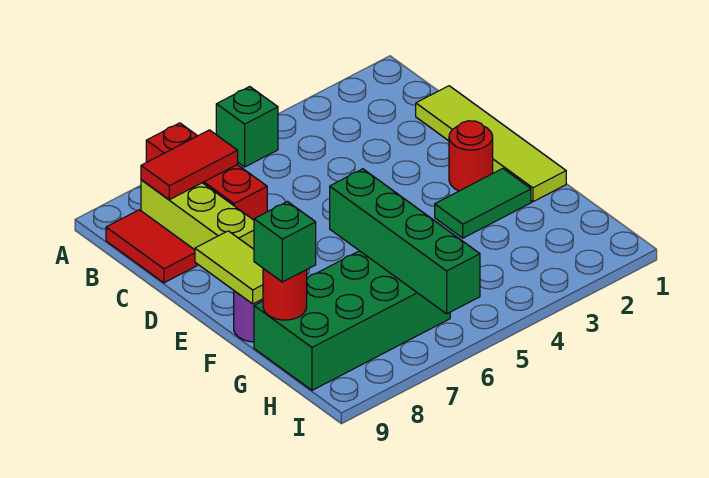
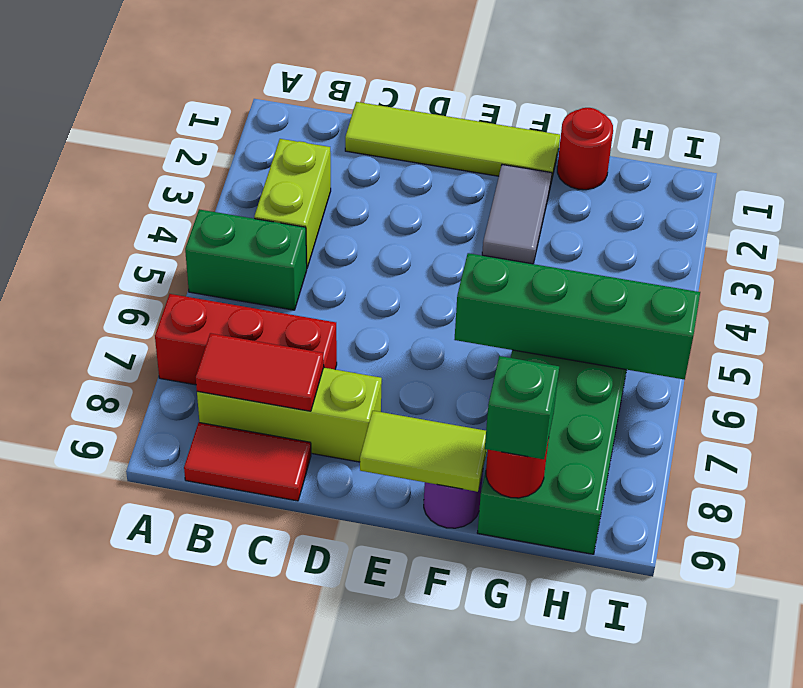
green 1x1 brick [216,87,278,167] -> green 1x2 brick [185,209,307,310]
none -> lime 1x2 brick [254,139,331,267]
red 1x2 tile [141,130,238,200] -> red 1x2 tile turned to [196,333,324,411]
red 1x1 round brick [449,121,493,191] -> red 1x1 round brick moved to [557,108,613,190]
green 1x2 tile [435,169,531,238] -> grey 1x2 tile [482,165,552,264]

